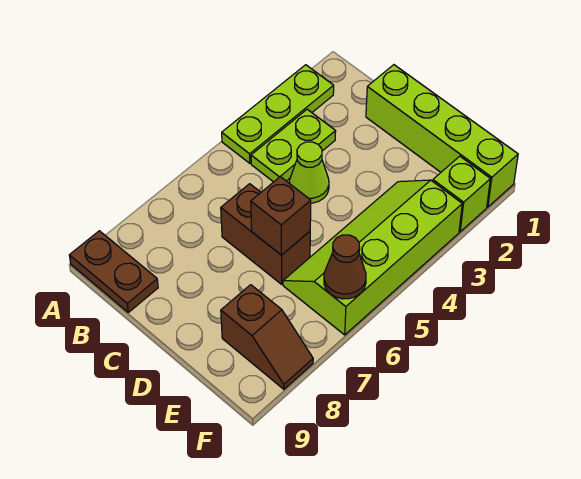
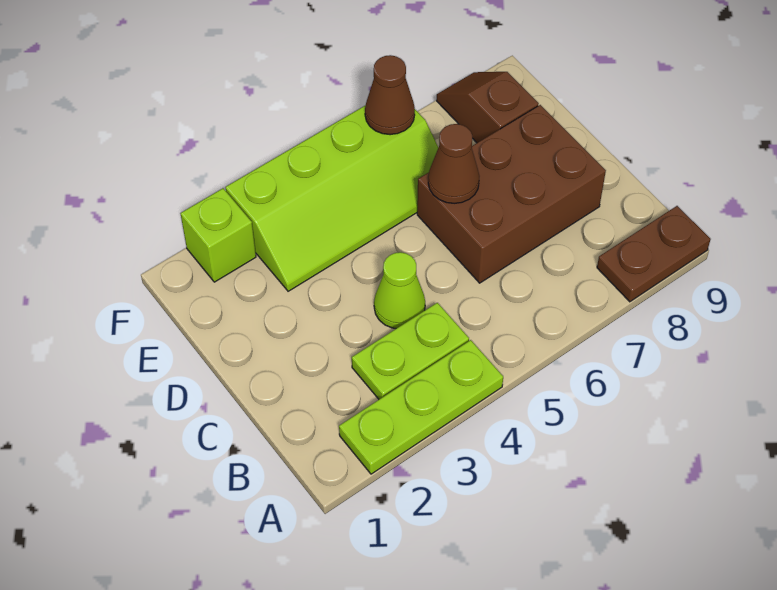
brown 1x2 plate [69,231,158,312] -> brown 1x2 plate turned to [597,206,711,302]
lime 1x4 brick [366,65,518,207] -> none
brown 1x2 brick [221,184,310,284] -> brown 2x3 brick [417,105,606,283]
brown 1x1 brick [251,177,311,255] -> brown 1x1 cone [428,124,479,203]

